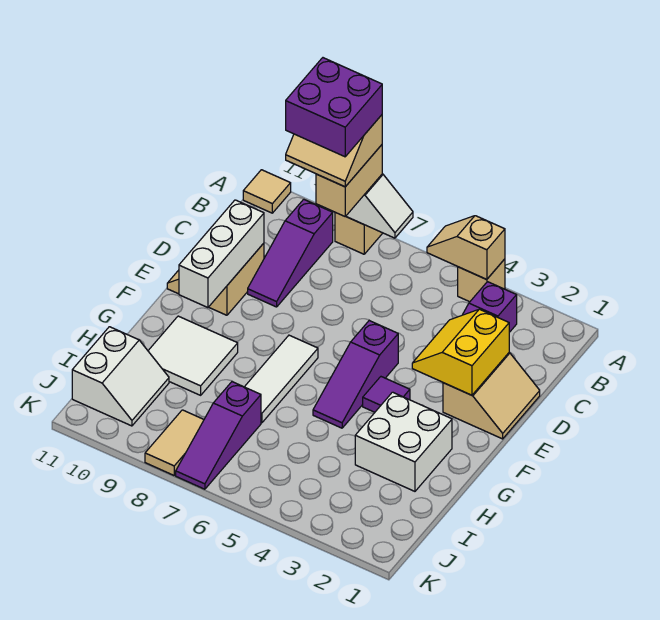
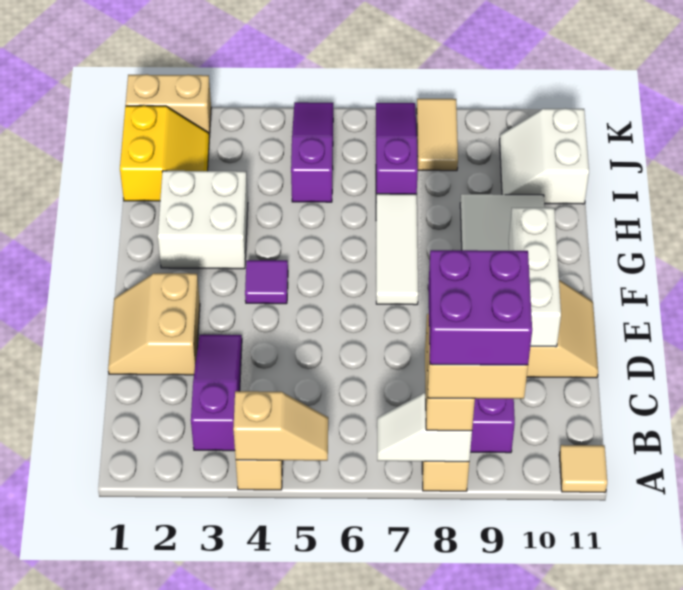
yellow 2x2 slope [412,309,509,395] -> yellow 2x2 slope moved to [120,106,209,201]
purple 1x3 slope [313,320,398,428] -> purple 1x3 slope moved to [291,102,333,202]
none -> tan 1x2 brick [126,74,211,136]

